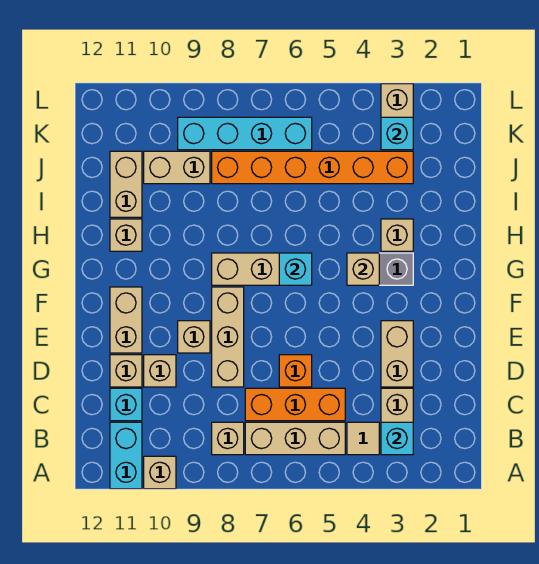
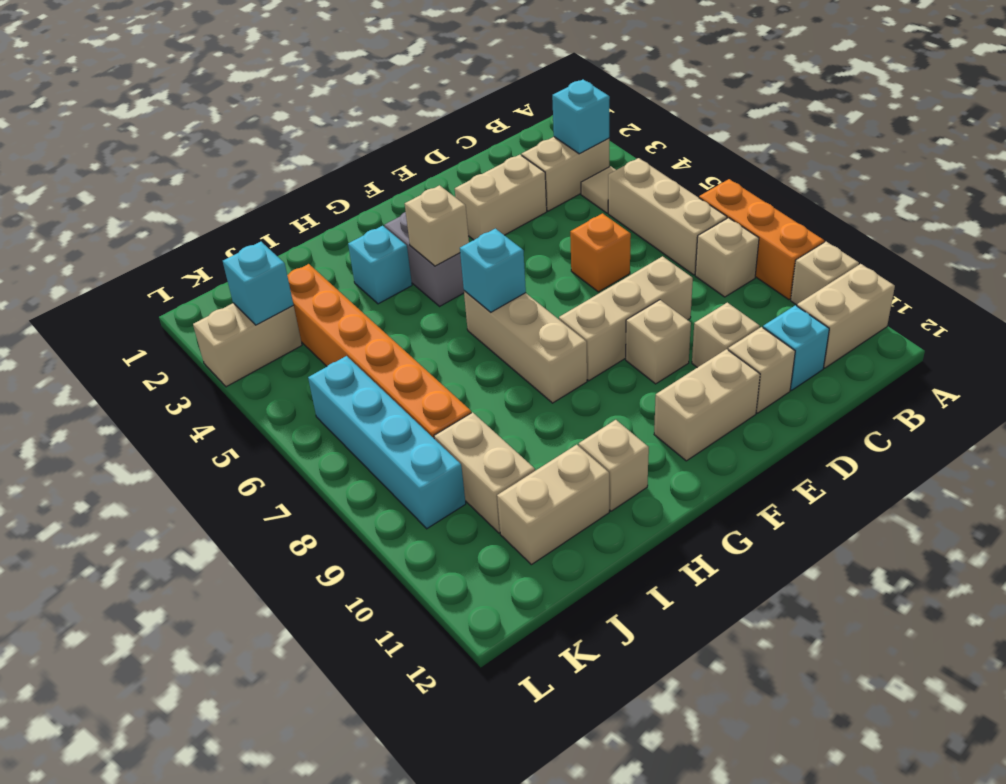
cyan 1x2 brick [110,422,142,489] -> tan 1x2 brick [797,264,895,368]
orange 1x3 brick [245,388,345,421] -> orange 1x3 brick moved to [699,179,824,300]
tan 1x1 brick [381,219,413,251] -> cyan 1x1 brick [348,226,412,304]

